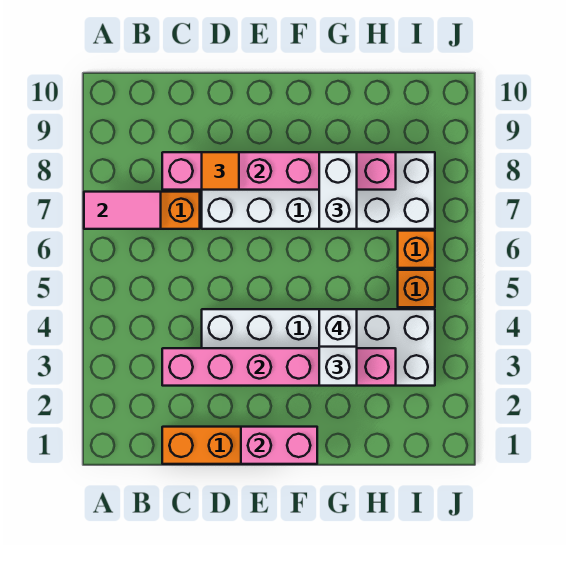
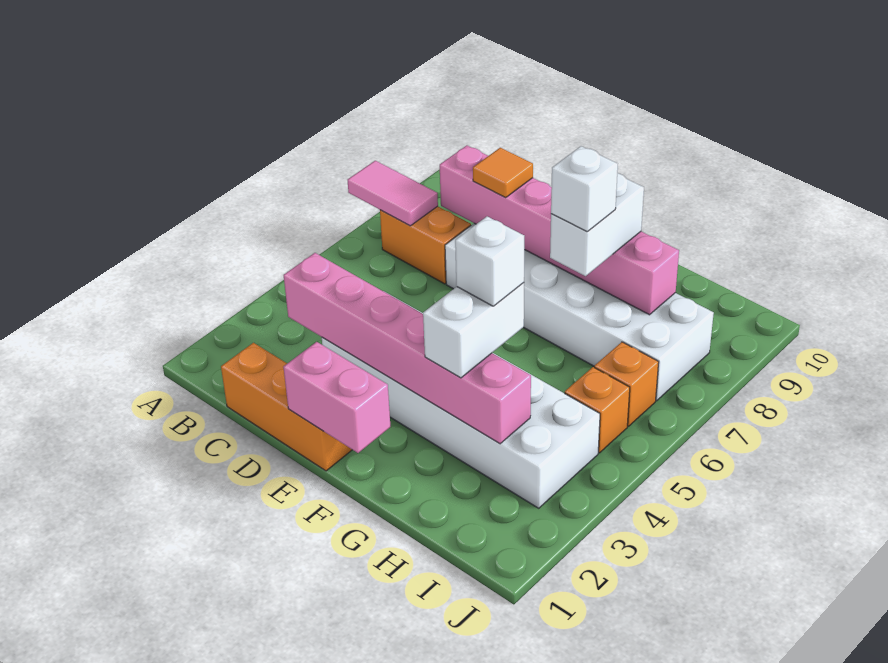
none -> white 1x1 brick [551,146,618,231]

